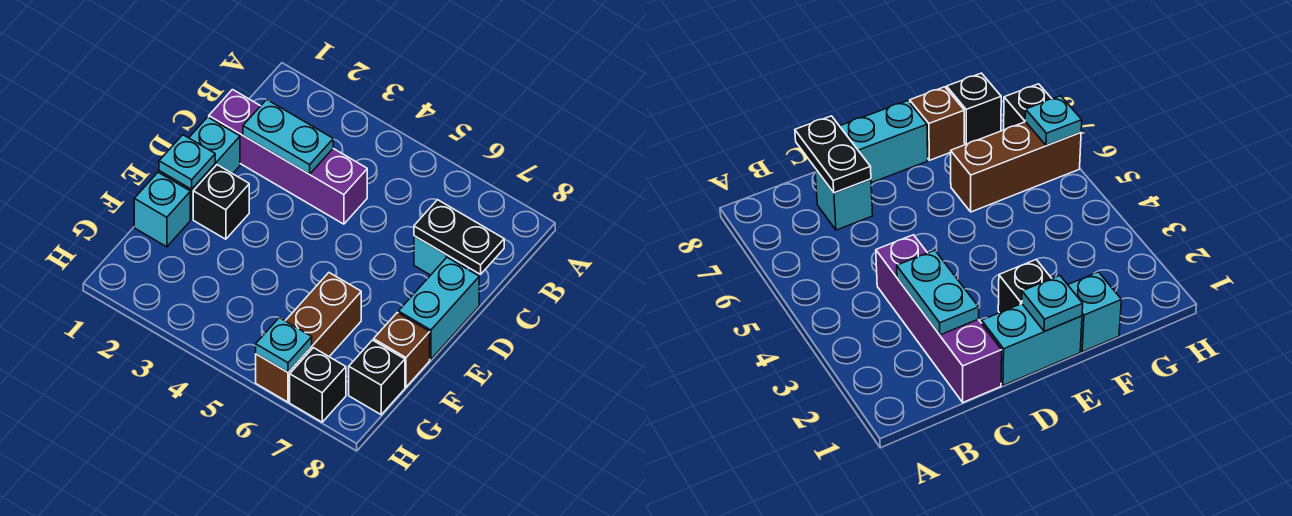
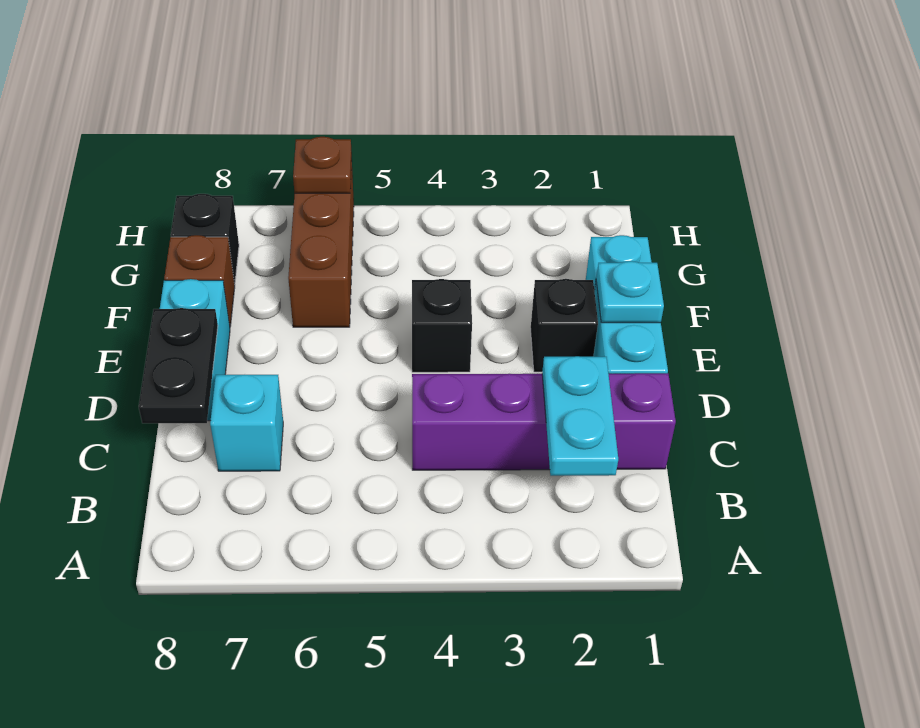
cyan 1x2 plate [243,100,333,174] -> cyan 1x2 plate turned to [542,356,618,476]
black 1x2 plate [414,200,504,274] -> black 1x2 plate turned to [139,308,218,423]
cyan 1x1 plate [256,318,312,372] -> brown 1x1 plate [293,137,352,193]
black 1x1 brick [290,348,346,422] -> black 1x1 brick moved to [412,279,472,372]

